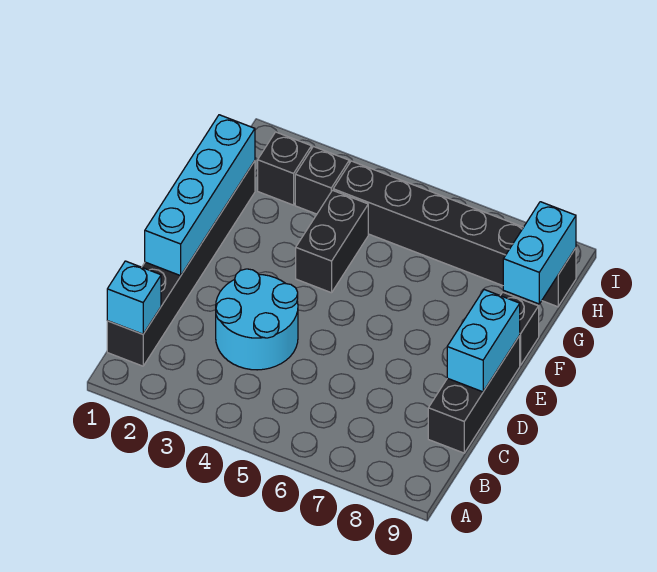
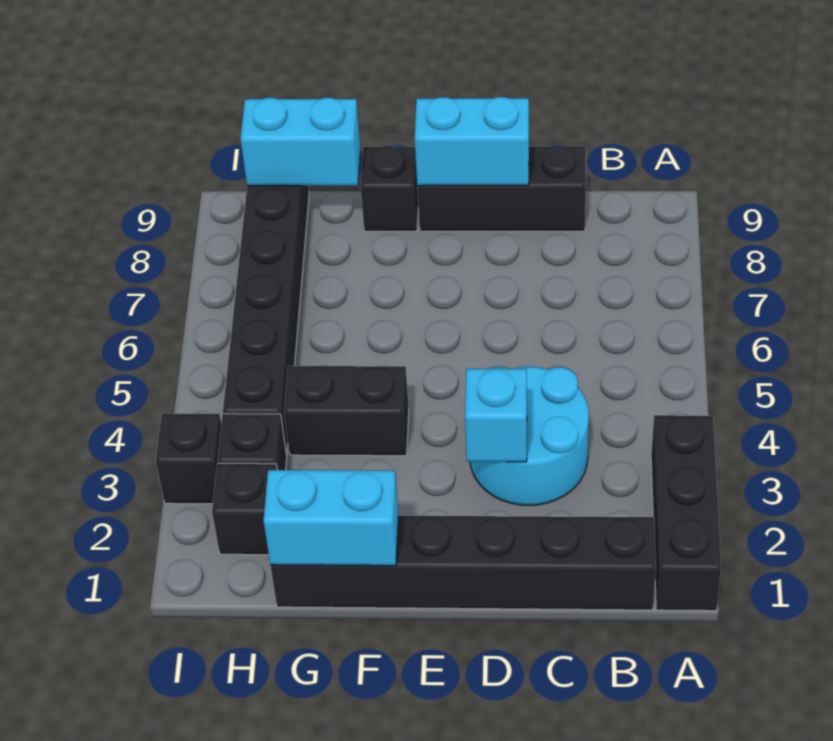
none -> black 1x3 brick [651,415,721,611]
cyan 1x1 brick [107,261,161,334] -> cyan 1x1 brick moved to [465,369,527,462]
cyan 1x4 brick [145,115,255,276] -> cyan 1x2 brick [263,470,399,566]
none -> black 1x1 brick [156,414,221,504]

